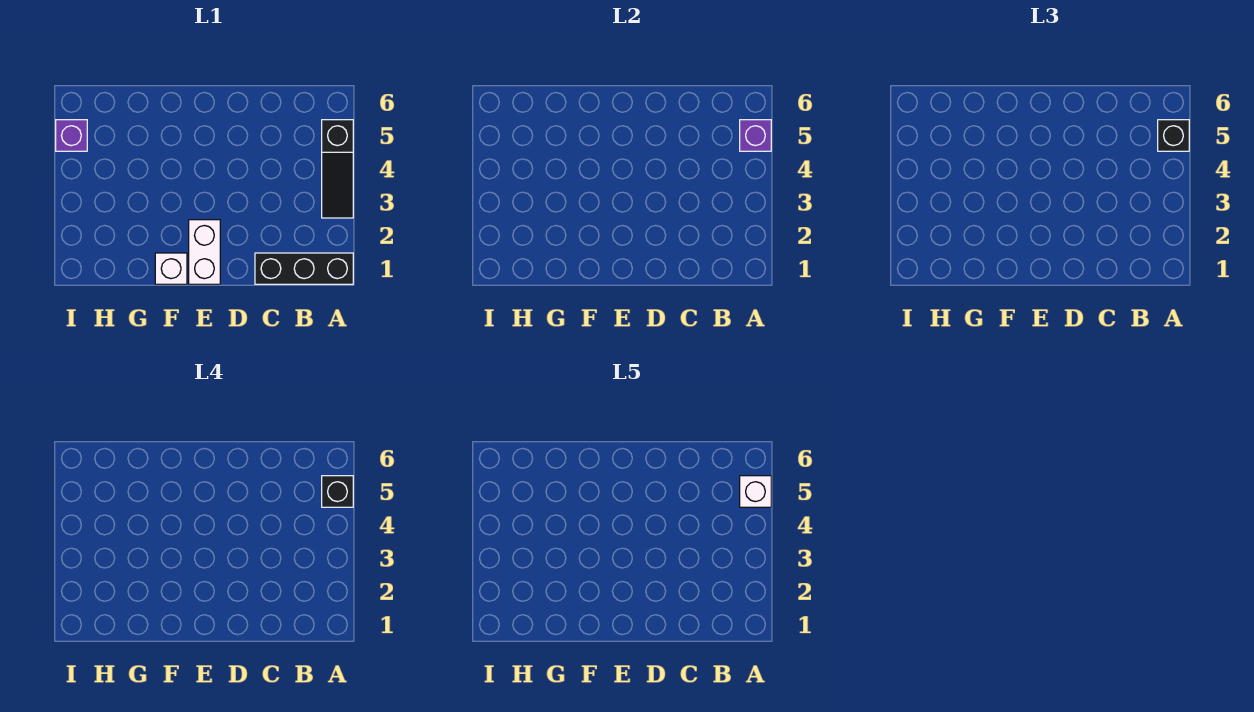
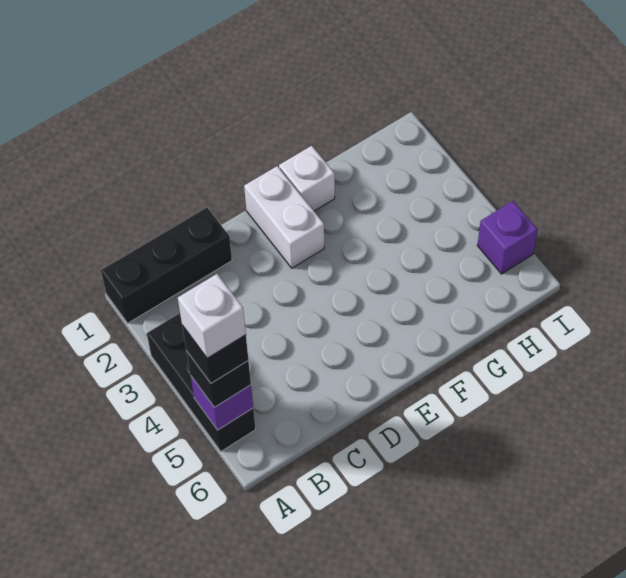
black 1x3 slope [322,120,353,218] -> black 1x3 brick [147,313,256,451]

